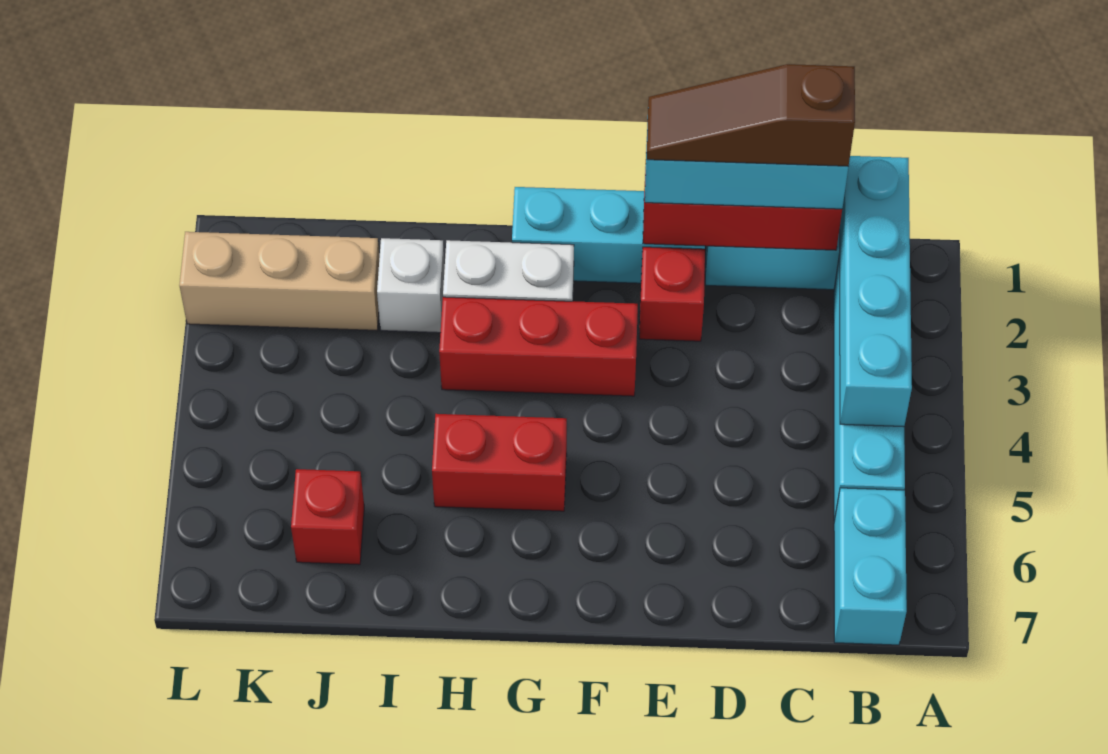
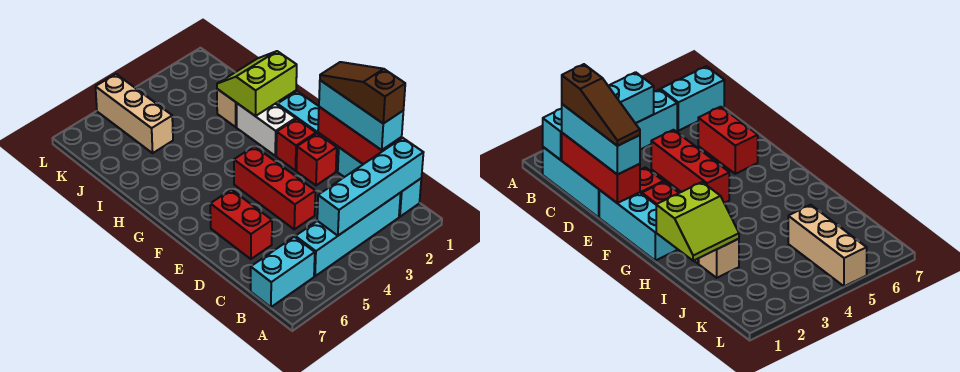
red 1x3 brick [439,297,638,396] -> red 1x3 brick moved to [234,146,315,229]
red 1x2 brick [432,414,567,511] -> red 1x2 brick moved to [210,190,272,259]
none -> lime 2x2 slope [217,51,297,116]
white 1x1 brick [377,238,445,333] -> tan 1x1 brick [217,89,237,127]
tan 1x3 brick [179,232,380,330] -> tan 1x3 brick moved to [96,74,173,153]
red 1x1 brick [291,469,364,565] -> red 1x1 brick moved to [276,119,316,171]

